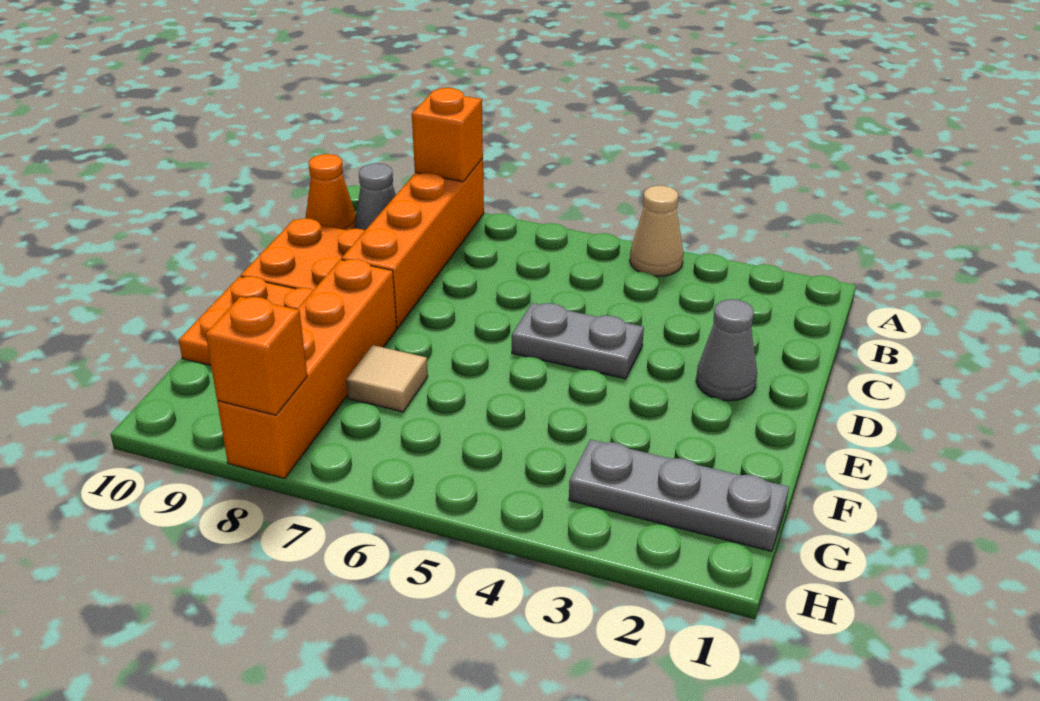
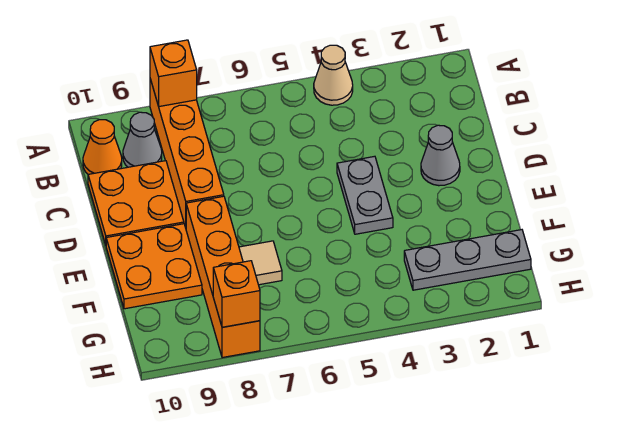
grey 1x2 plate [512,303,644,379] -> grey 1x2 plate turned to [337,156,393,234]

